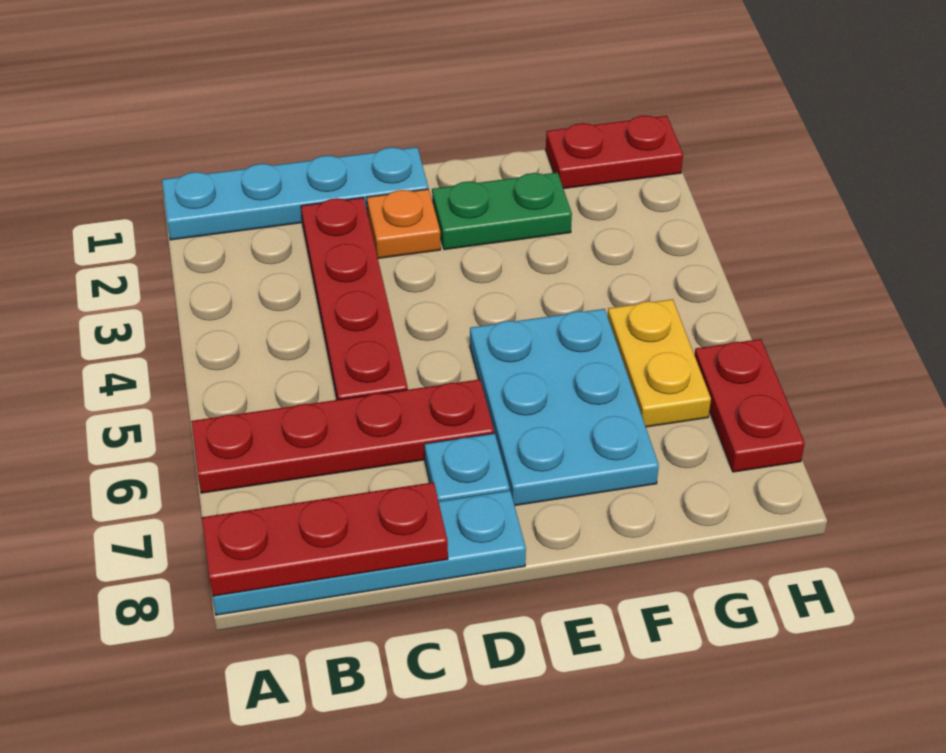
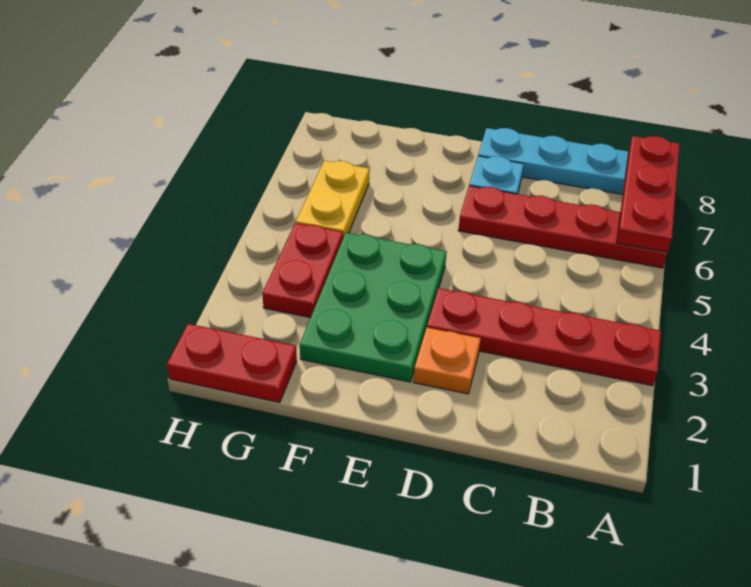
cyan 1x4 plate [162,147,428,240] -> none
red 1x3 plate [202,482,448,596] -> red 1x3 plate turned to [617,136,679,253]
red 1x4 plate [301,198,408,400] -> red 1x4 plate turned to [427,288,661,386]
green 1x2 plate [432,173,572,250] -> green 2x3 plate [300,233,447,382]
cyan 2x3 plate [470,309,659,506] -> none
red 1x2 plate [695,339,805,472] -> red 1x2 plate moved to [262,223,343,317]

